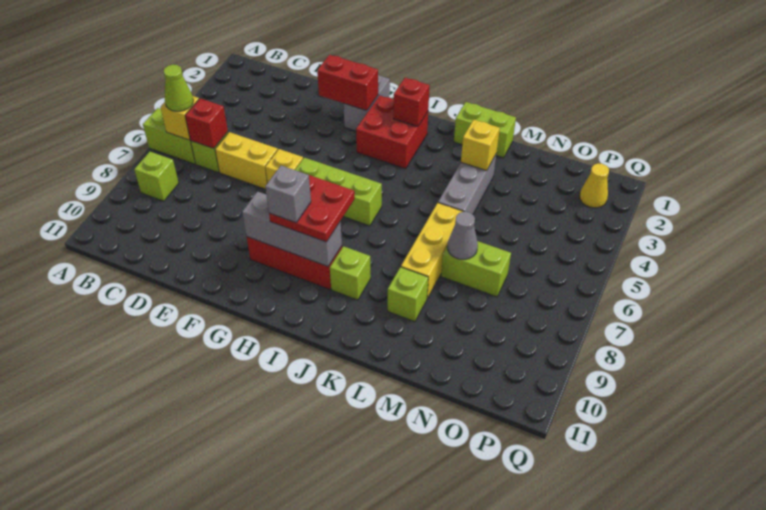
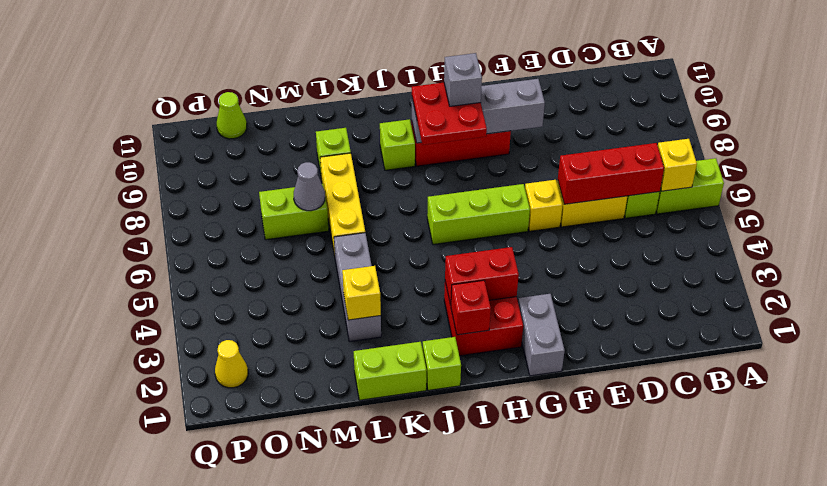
lime 1x1 cone [164,65,193,111] -> lime 1x1 cone moved to [216,92,247,139]
lime 1x1 brick [134,152,179,201] -> lime 1x1 brick moved to [423,337,461,390]
red 1x1 brick [185,98,228,148] -> red 1x3 brick [558,143,664,204]
red 1x2 brick [317,55,378,111] -> red 1x2 brick moved to [445,247,519,305]
grey 1x3 brick [242,192,342,266] -> grey 1x4 brick [412,79,545,143]

